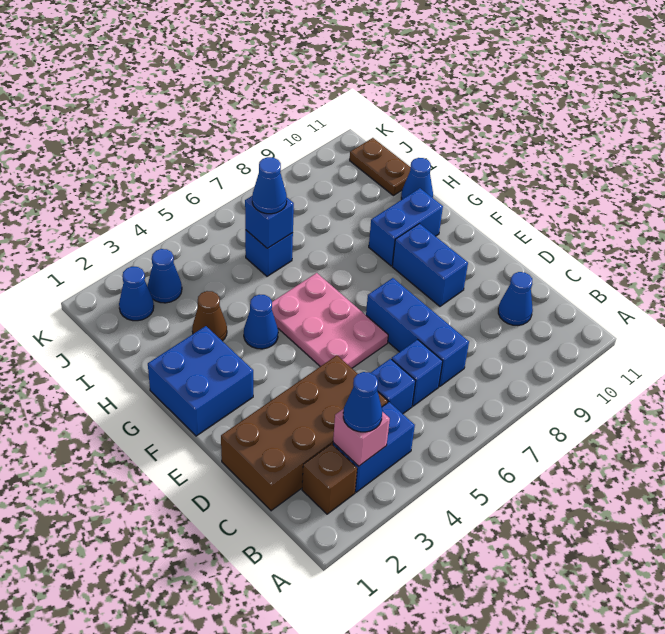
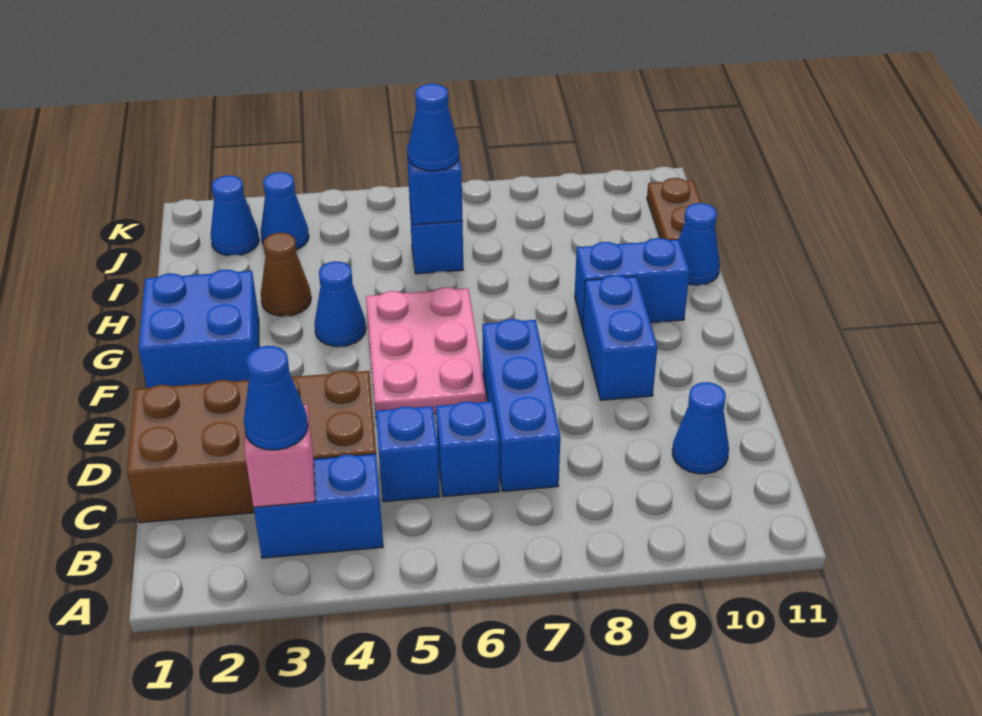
brown 1x1 brick [302,444,357,514] -> none

